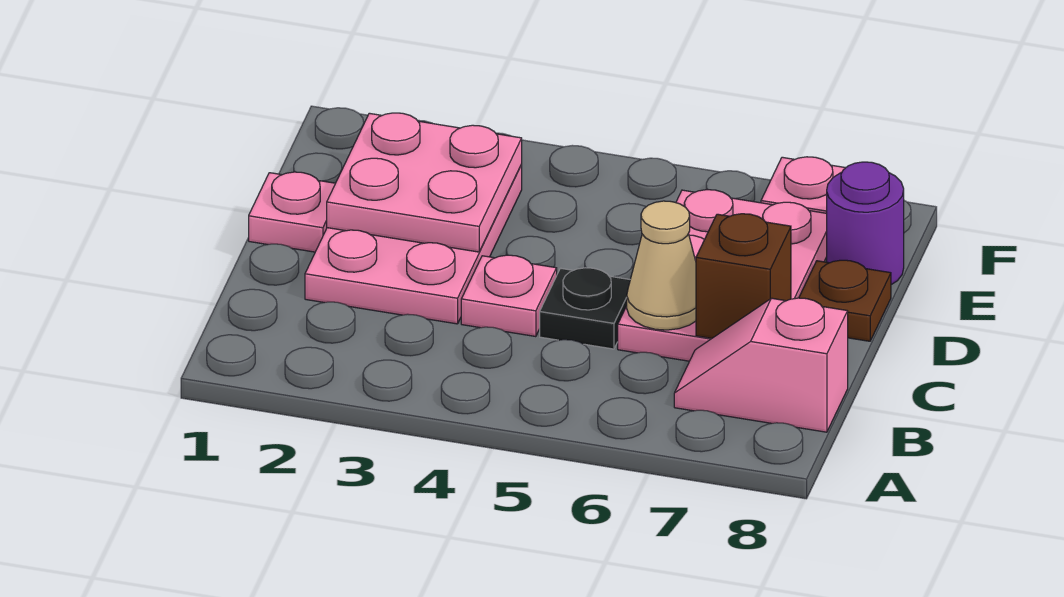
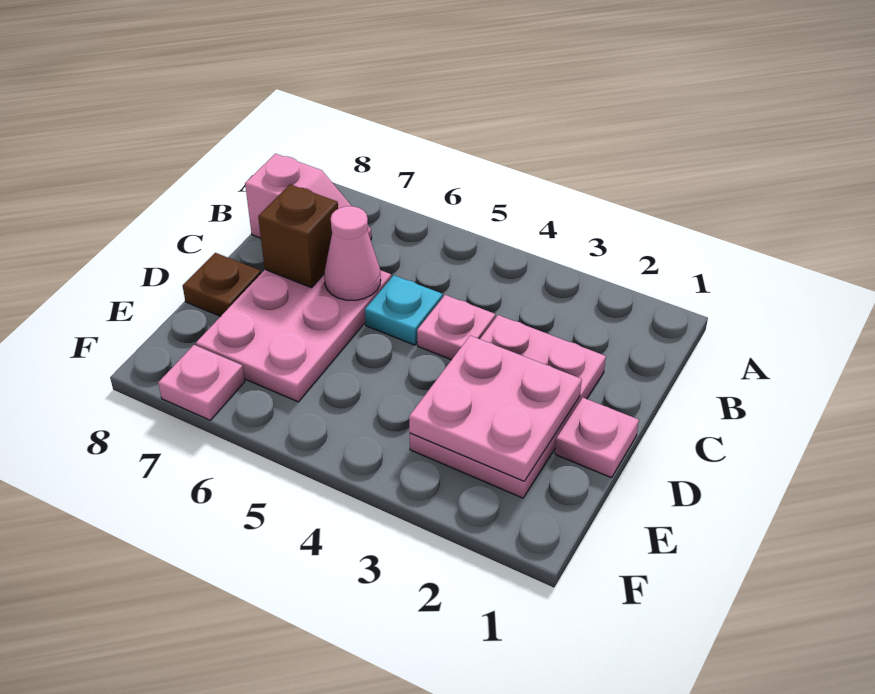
black 1x1 plate [540,268,630,349] -> cyan 1x1 plate [365,275,443,345]
tan 1x1 cone [627,201,696,330] -> pink 1x1 cone [324,206,381,300]
purple 1x1 round brick [827,162,904,285] -> none

